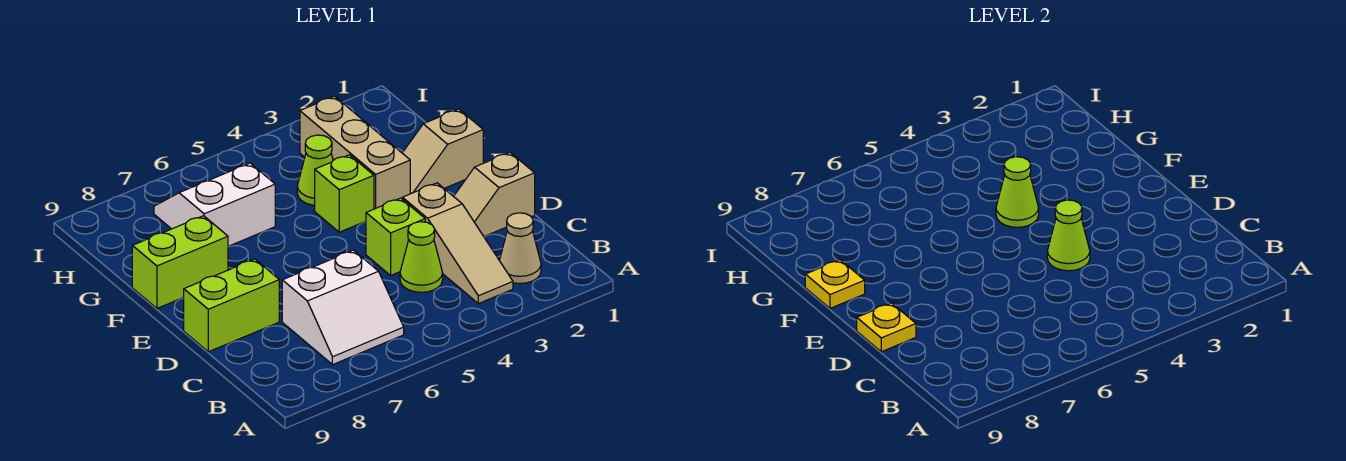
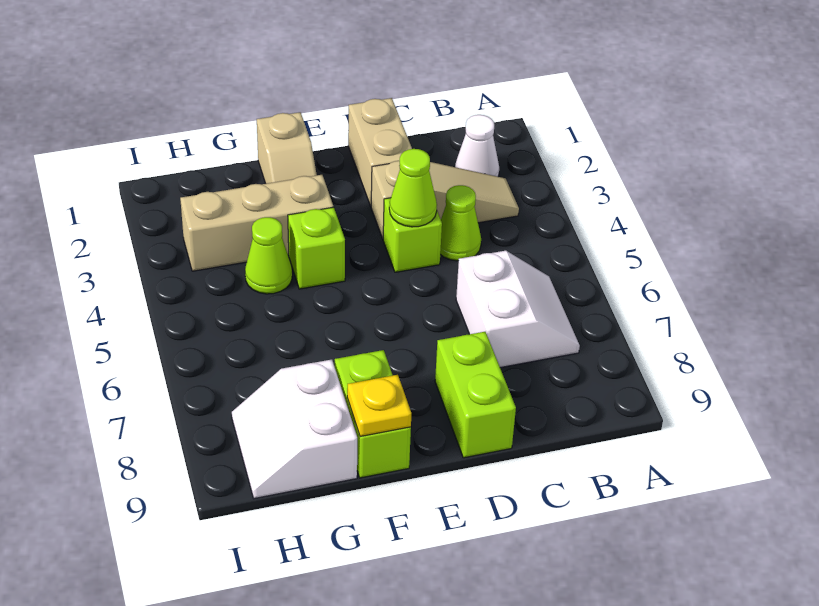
tan 1x1 cone [499,213,541,284] -> white 1x1 cone [455,115,499,177]
tan 1x2 slope [454,153,535,236] -> tan 1x2 brick [348,98,412,206]
yellow 1x1 plate [857,303,916,352] -> none
lime 1x1 cone [996,157,1039,227] -> none
white 2x2 slope [154,163,275,246] -> white 2x2 slope moved to [232,359,357,499]

